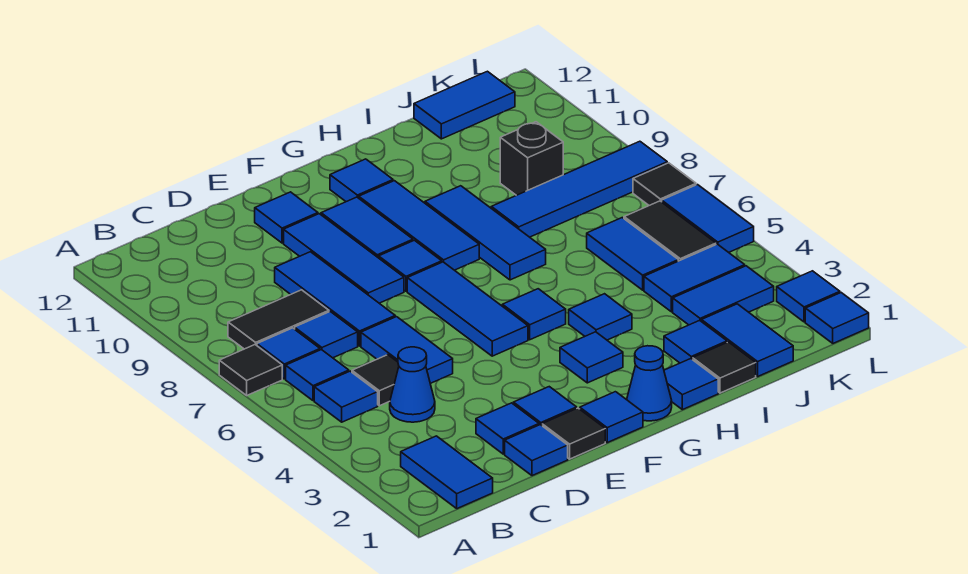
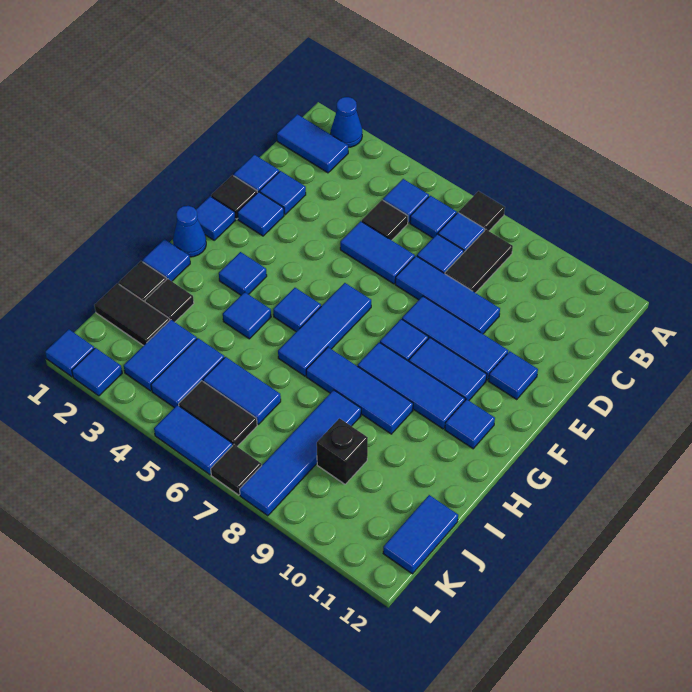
blue 1x1 cone [390,347,435,422] -> blue 1x1 cone moved to [331,97,362,147]
blue 1x3 tile [407,262,528,356] -> blue 1x3 tile turned to [278,283,371,376]
blue 1x1 tile [664,320,727,363] -> black 1x1 tile [145,279,194,322]
blue 1x2 tile [701,304,793,376] -> black 1x2 tile [95,283,170,346]

